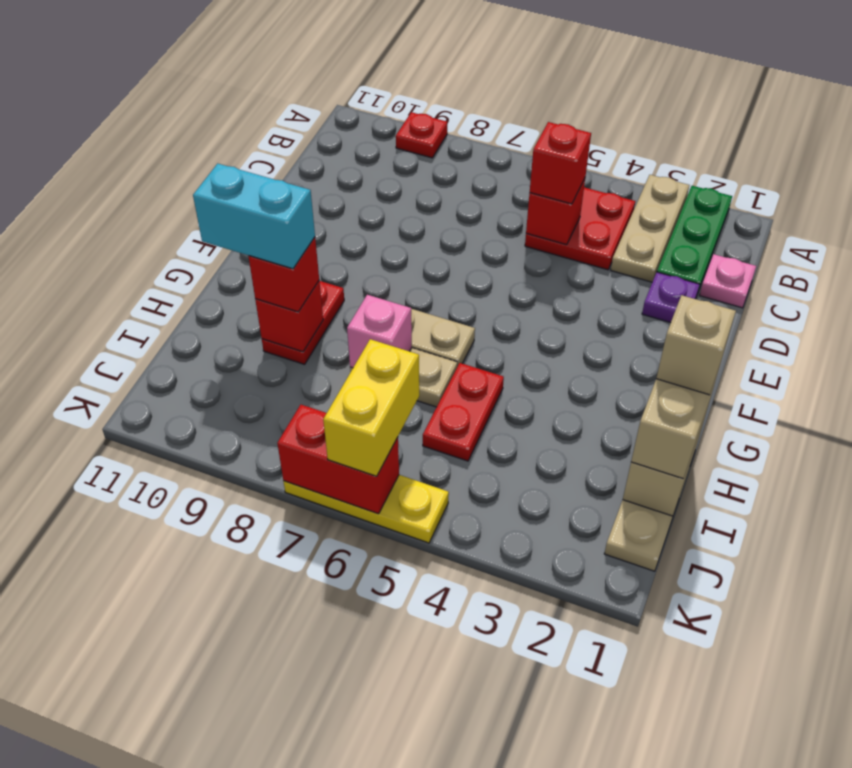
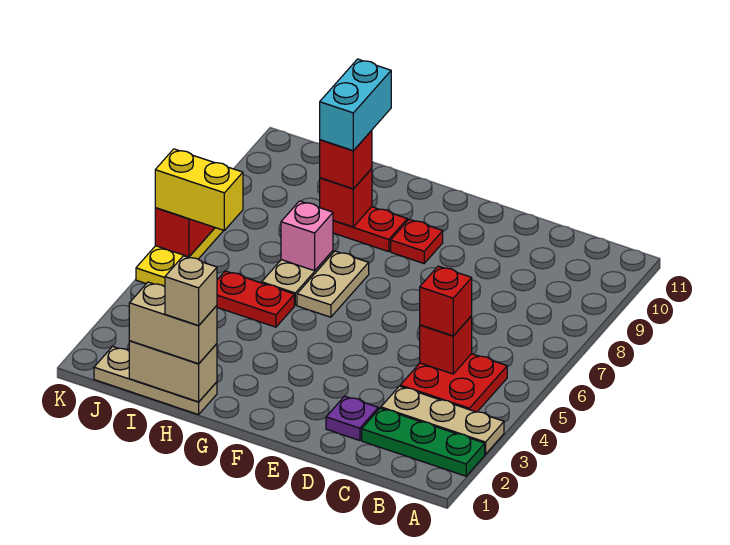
red 1x1 plate [396,112,447,158] -> red 1x1 plate moved to [391,219,443,263]
pink 1x1 plate [700,254,756,308] -> none

